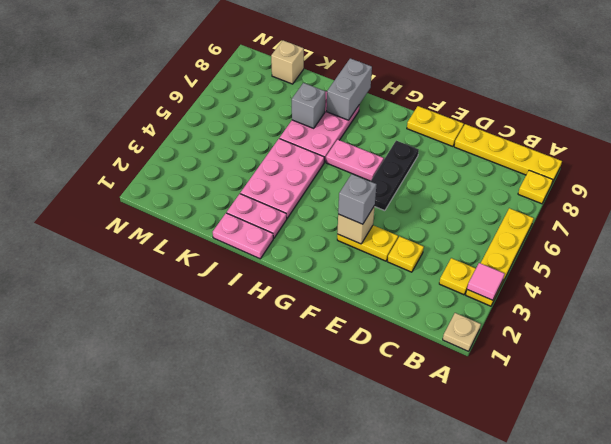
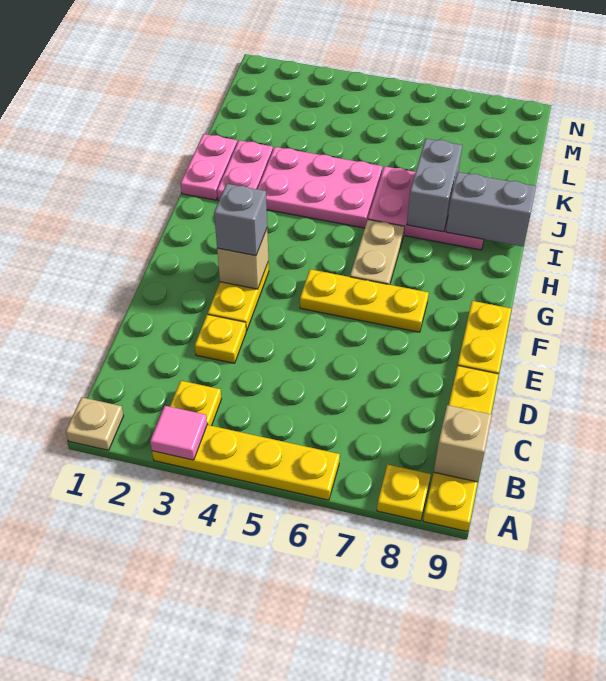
black 1x3 plate [371,141,419,211] -> yellow 1x3 plate [300,269,428,332]
pink 1x2 plate [326,140,384,181] -> tan 1x2 plate [350,220,404,285]
grey 1x1 brick [292,83,326,128] -> grey 1x2 brick [407,139,462,232]
tan 1x1 brick [271,41,304,84] -> tan 1x1 brick moved to [434,405,492,482]

